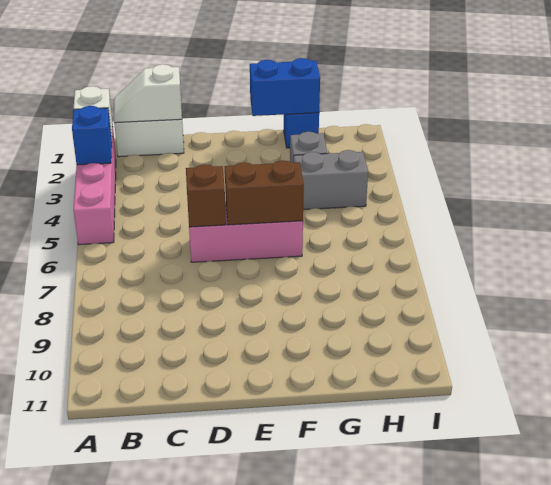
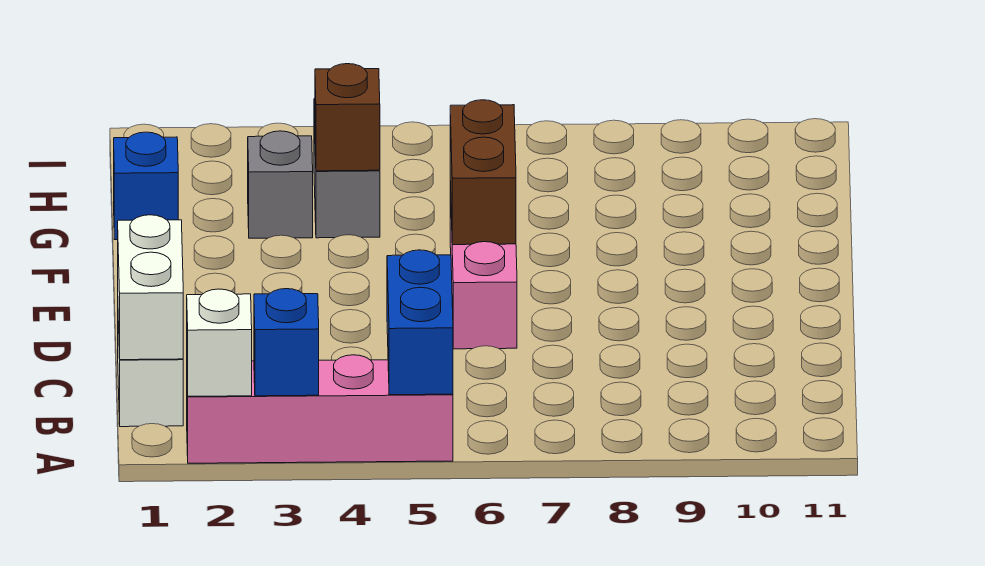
white 1x2 slope [114,64,182,123] -> white 1x2 brick [118,215,183,360]
brown 1x1 brick [186,164,226,227] -> brown 1x1 brick moved to [315,64,380,171]
blue 1x2 brick [250,58,320,116] -> blue 1x2 brick moved to [387,250,453,395]

